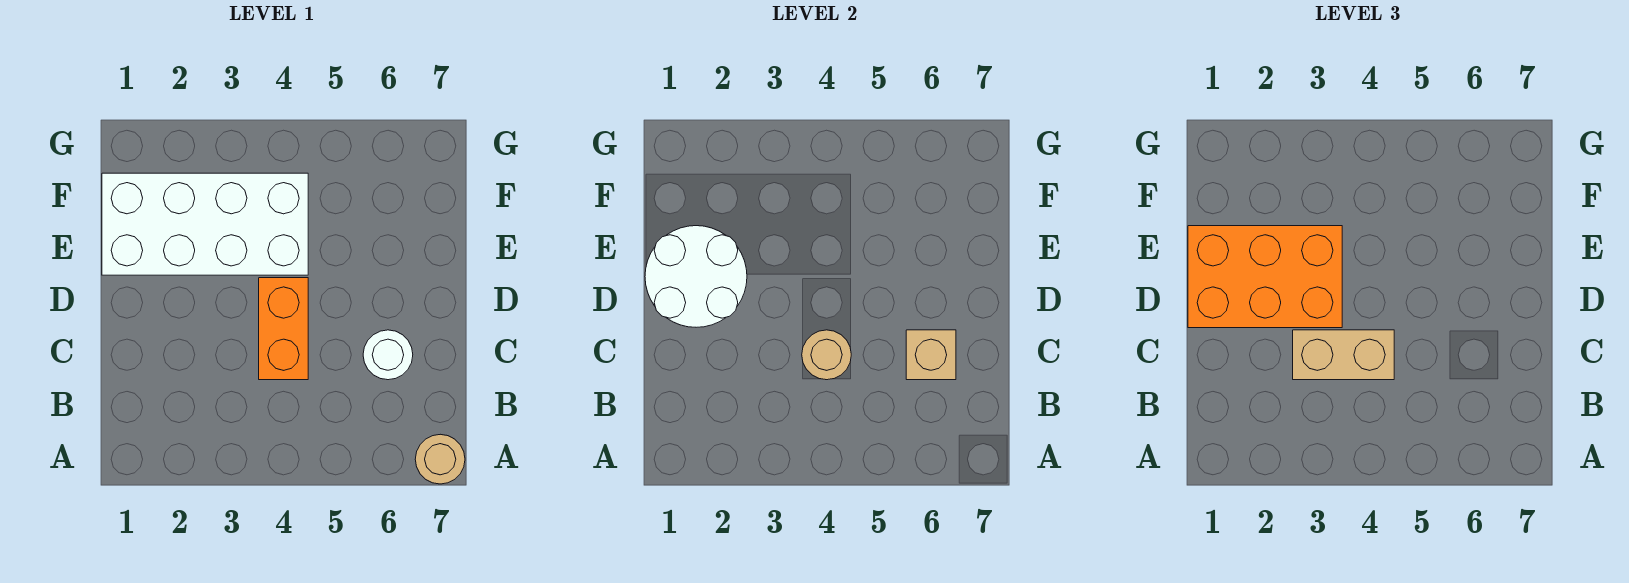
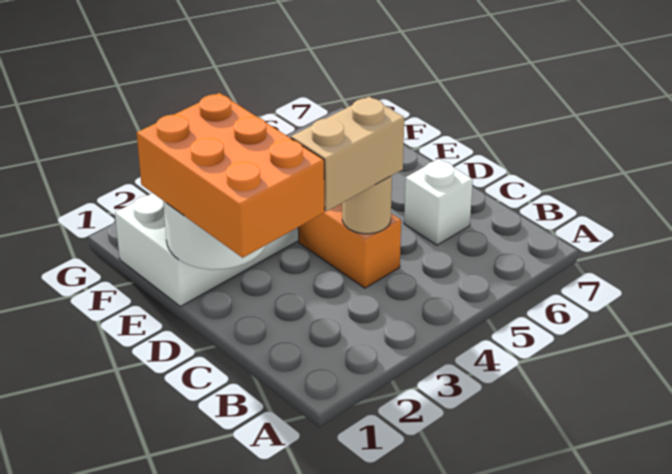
tan 1x1 round brick [415,434,465,484] -> none
white 1x1 round brick [363,330,413,380] -> white 1x1 brick [404,159,473,245]
tan 1x1 brick [906,330,956,380] -> none
orange 2x3 brick [1188,226,1342,328] -> orange 2x3 brick turned to [137,93,325,258]

